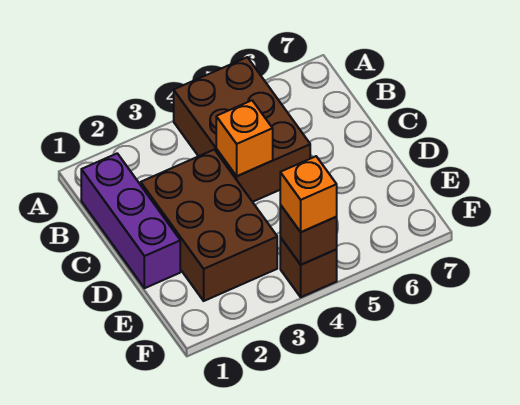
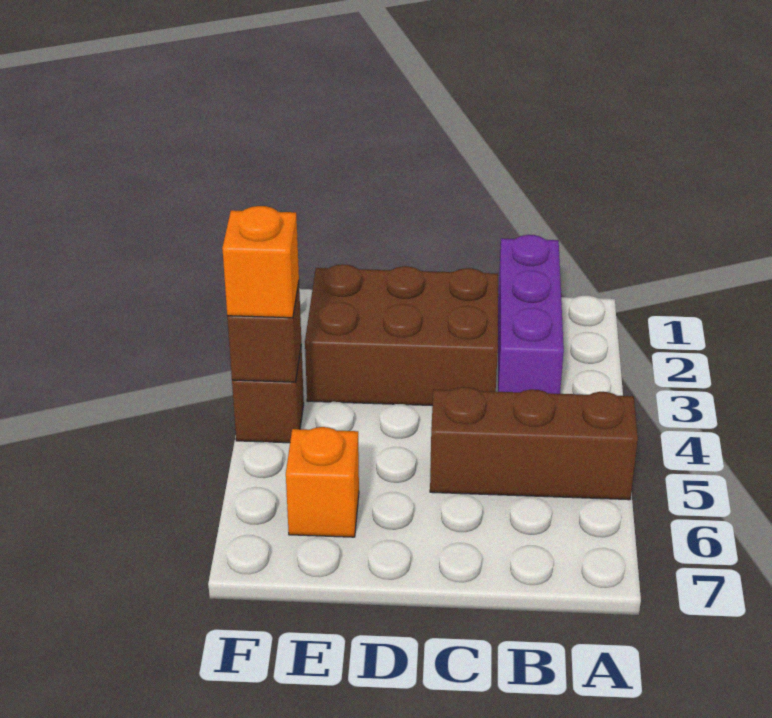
brown 2x3 brick [174,57,310,202] -> brown 1x3 brick [430,387,638,500]
purple 1x3 brick [81,153,180,288] -> purple 1x3 brick turned to [498,235,564,394]
orange 1x1 brick [216,100,273,176] -> orange 1x1 brick moved to [286,427,359,537]

